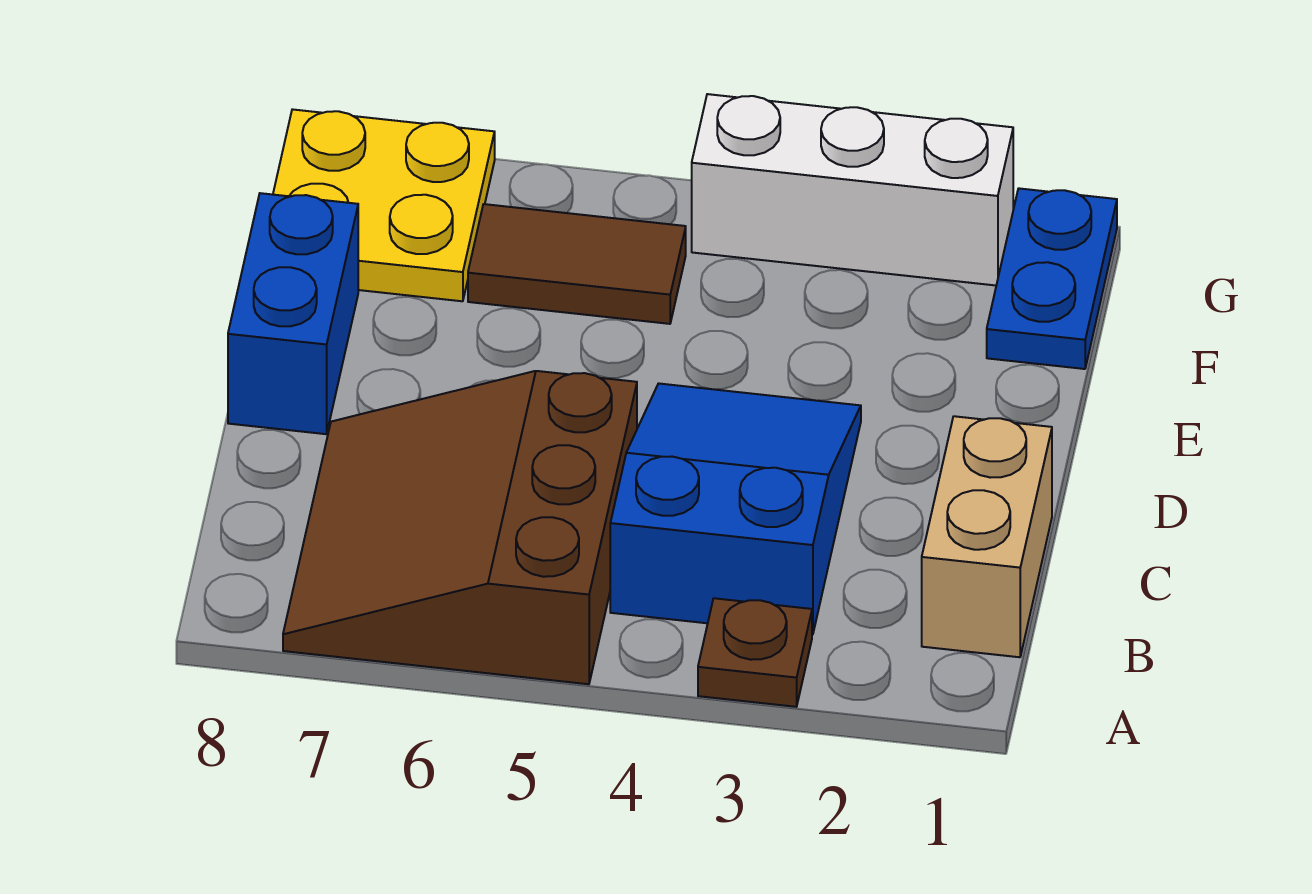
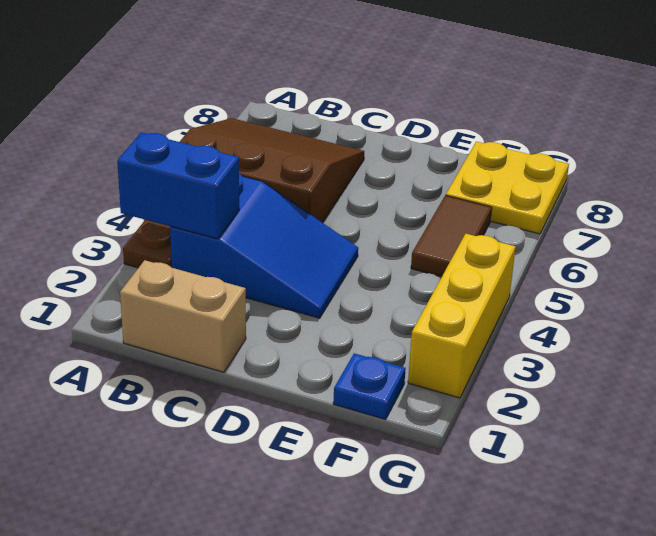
blue 1x2 brick [228,193,358,434] -> blue 1x2 brick moved to [117,132,239,239]
blue 1x2 plate [987,188,1117,369] -> blue 1x1 plate [333,353,406,419]
white 1x3 brick [692,94,1013,285] -> yellow 1x3 brick [408,234,516,398]

